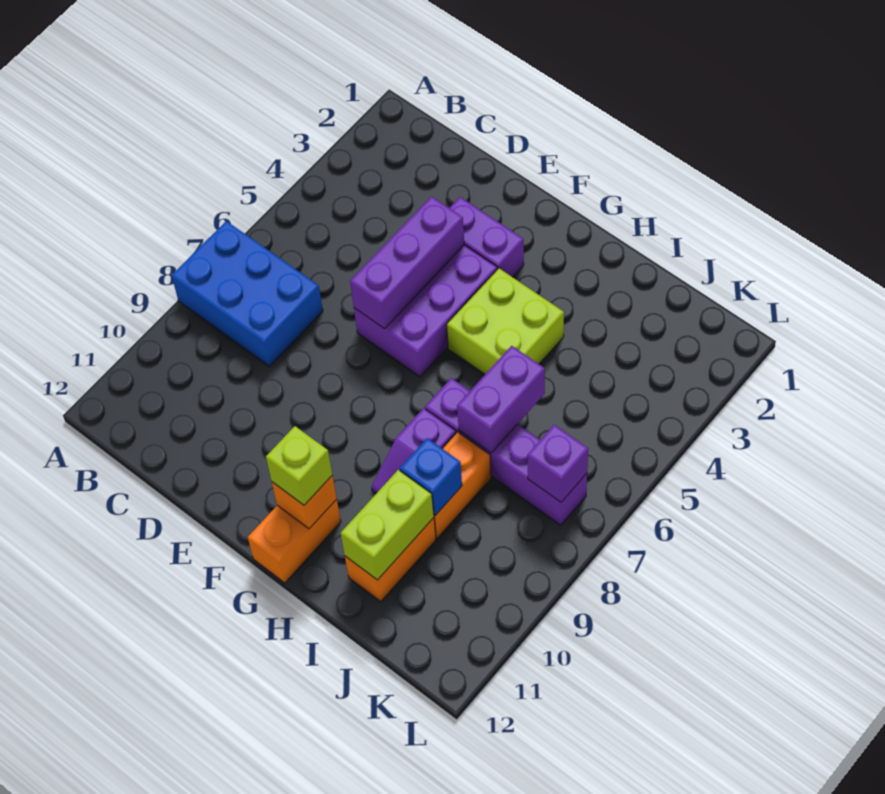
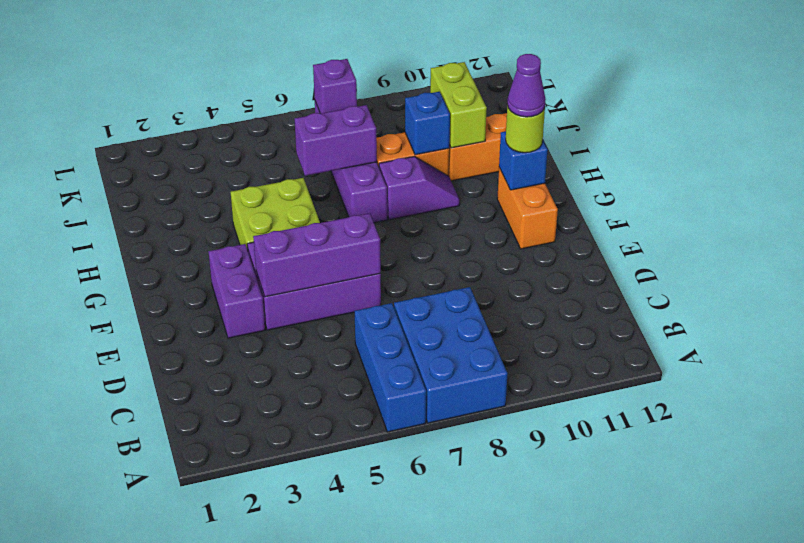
none -> blue 1x3 brick [354,303,426,432]
orange 1x2 brick [248,499,341,583] -> orange 1x2 brick turned to [497,168,558,249]
orange 1x1 brick [272,475,337,529] -> blue 1x1 brick [499,131,548,190]
lime 1x1 brick [266,426,332,505] -> lime 1x1 round brick [506,105,545,153]
none -> purple 1x1 cone [507,54,546,117]
lime 1x2 brick [341,470,434,580] -> lime 1x2 brick turned to [430,62,487,148]

